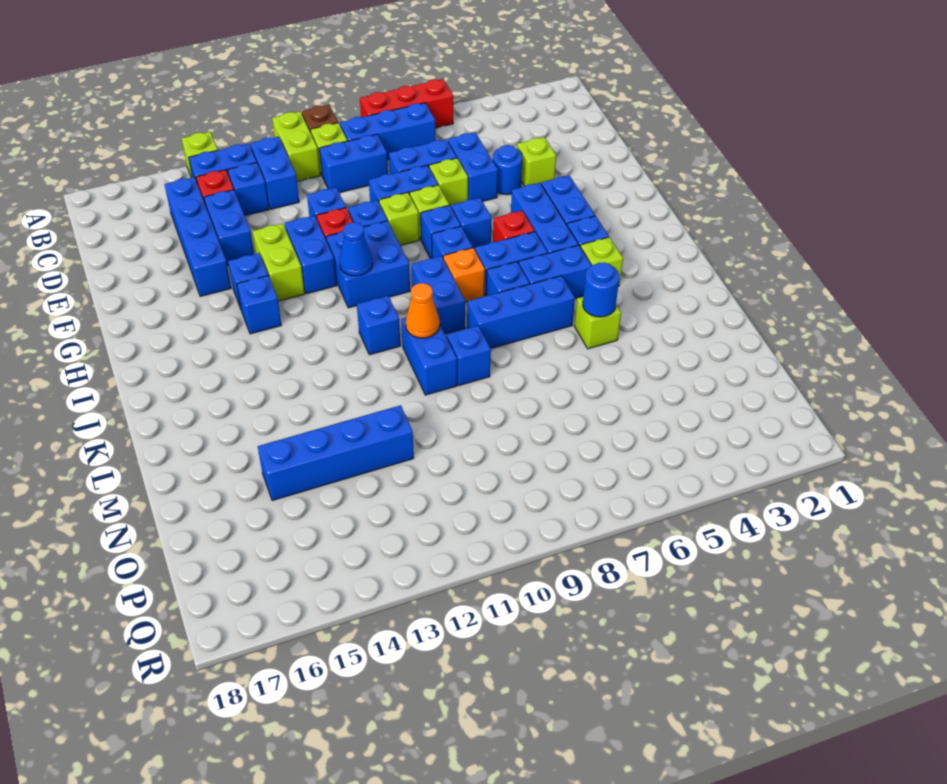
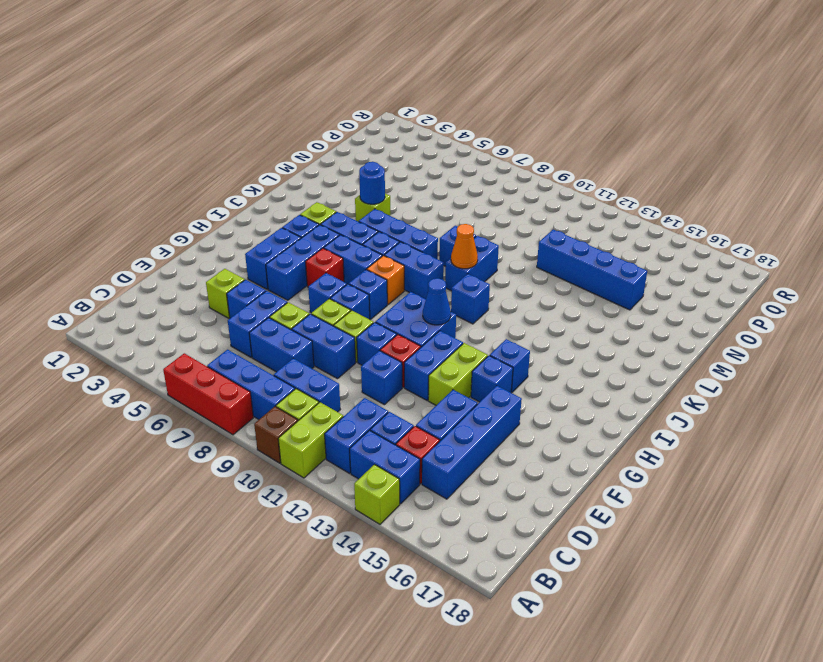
blue 1x1 round brick [493,145,522,195] -> blue 1x1 brick [227,280,266,318]
blue 1x2 brick [411,256,465,334] -> blue 1x2 brick turned to [384,242,444,299]

